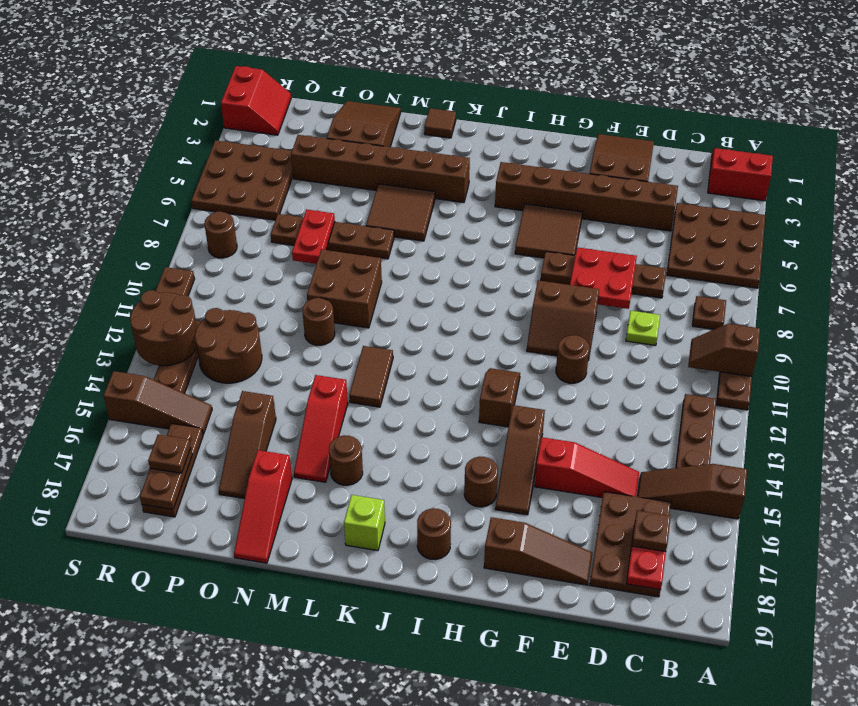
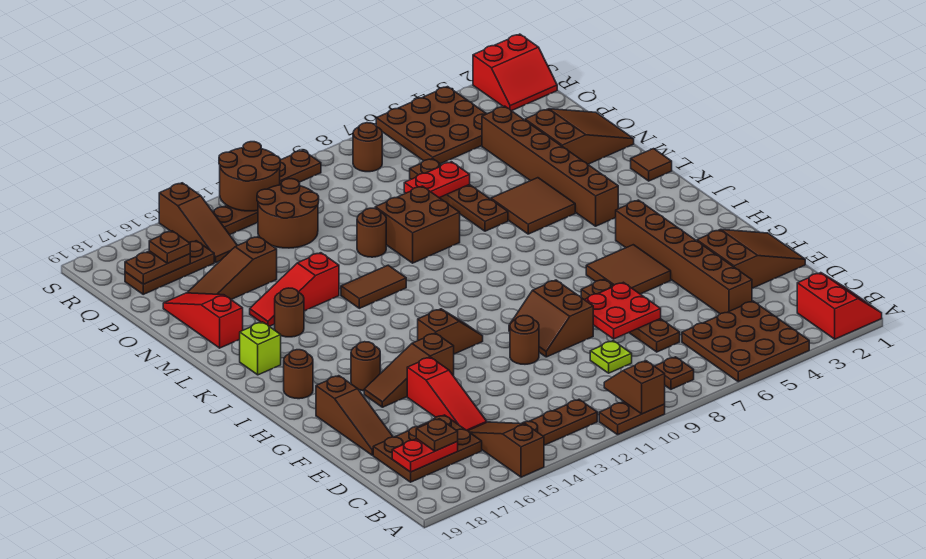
red 1x3 slope [234,450,292,563] -> red 1x3 slope turned to [163,293,243,348]

